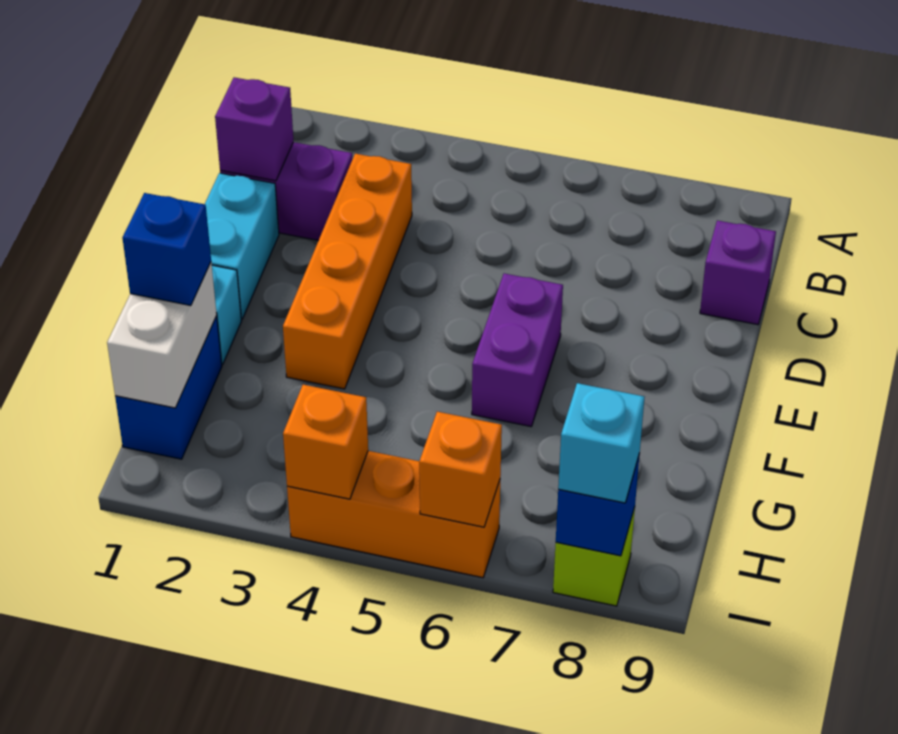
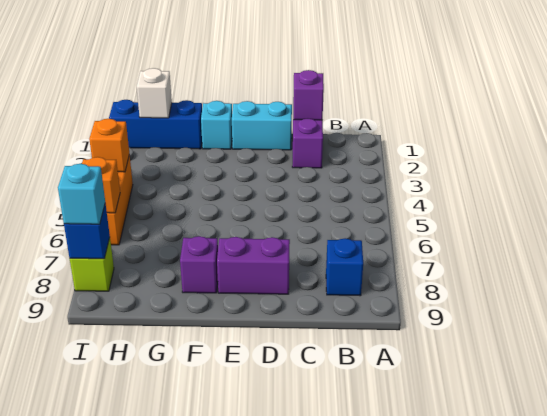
orange 1x4 brick [283,154,412,389] -> none
purple 1x1 brick [700,220,776,325] -> purple 1x1 brick moved to [180,236,218,293]
purple 1x2 brick [472,273,563,426] -> purple 1x2 brick moved to [217,237,290,294]
blue 1x2 brick [115,316,222,459] -> blue 1x3 brick [109,100,202,149]
white 1x2 brick [107,263,217,408] -> white 1x1 brick [137,68,172,118]
blue 1x1 brick [123,193,211,306] -> blue 1x1 brick moved to [326,238,363,296]

